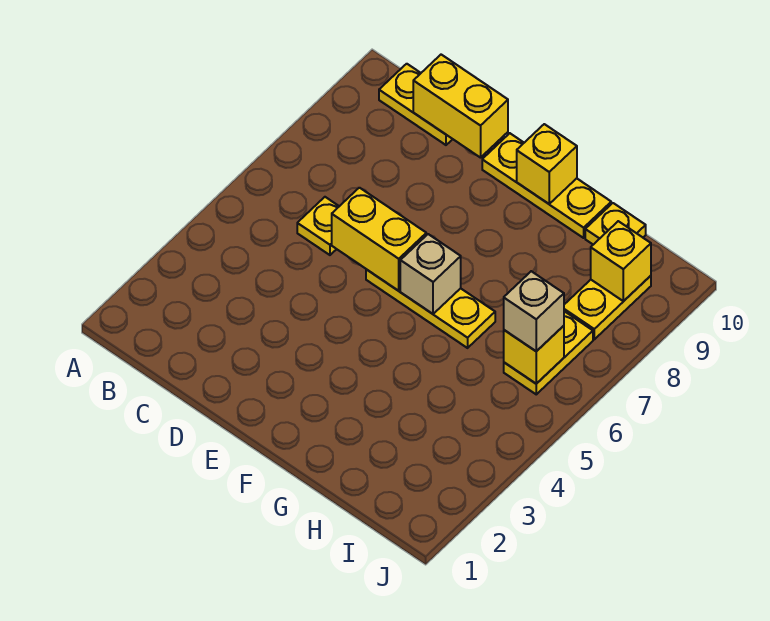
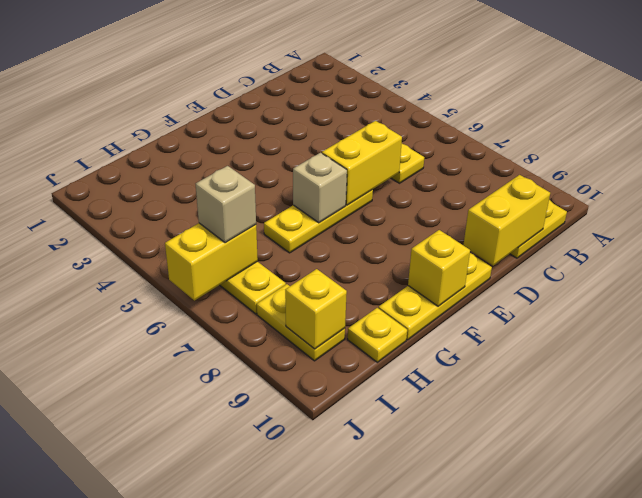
yellow 1x1 brick [504,326,564,384] -> yellow 1x2 brick [165,223,258,301]

